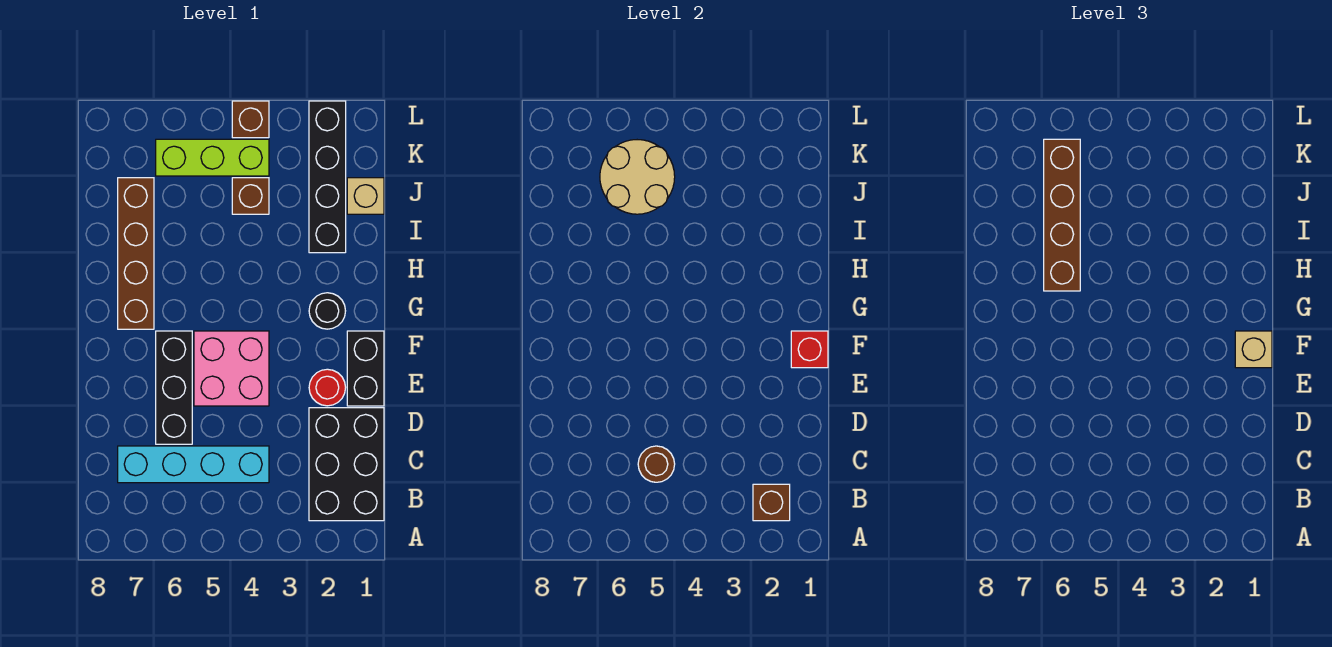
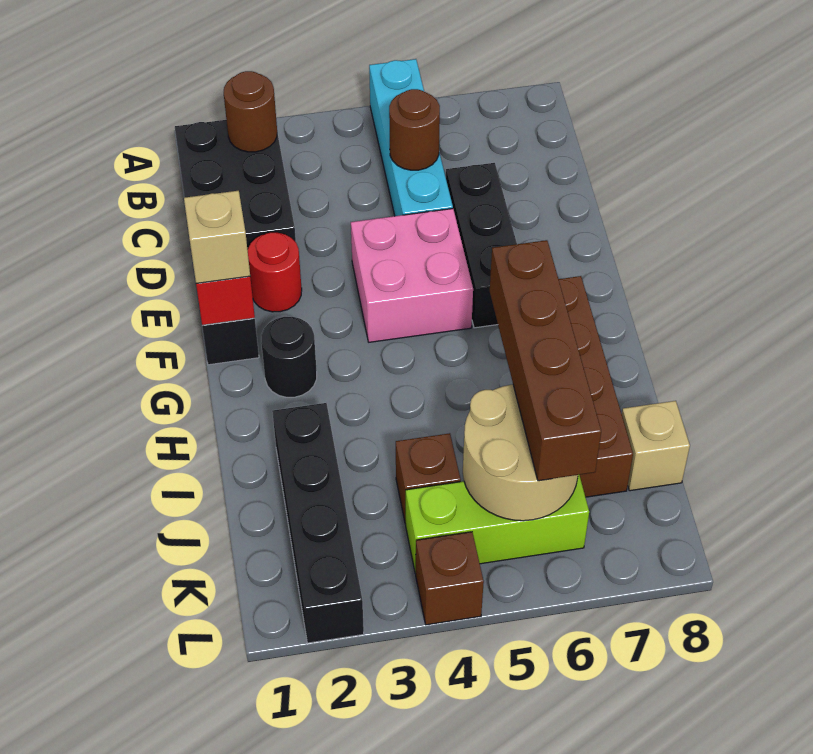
brown 1x1 brick [753,484,790,521] -> brown 1x1 round brick [224,71,277,152]
cyan 1x4 brick [118,446,269,483] -> cyan 1x4 brick turned to [369,59,453,216]
tan 1x1 brick [347,178,384,214] -> tan 1x1 brick moved to [622,401,690,491]

